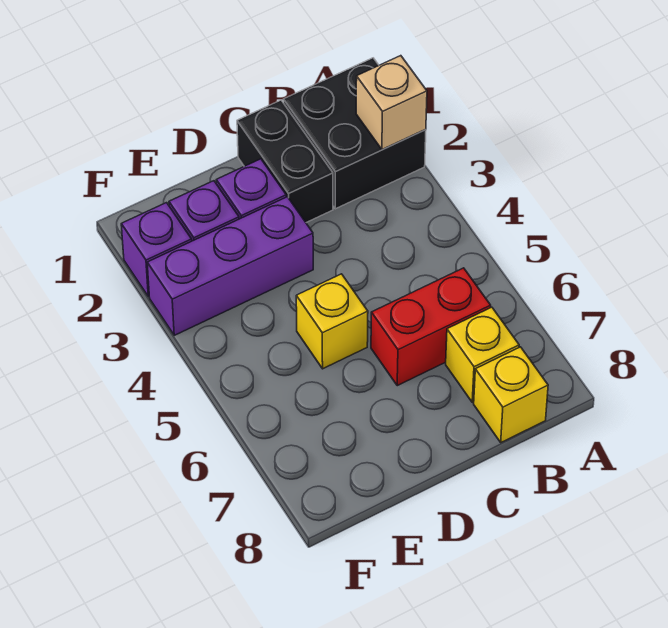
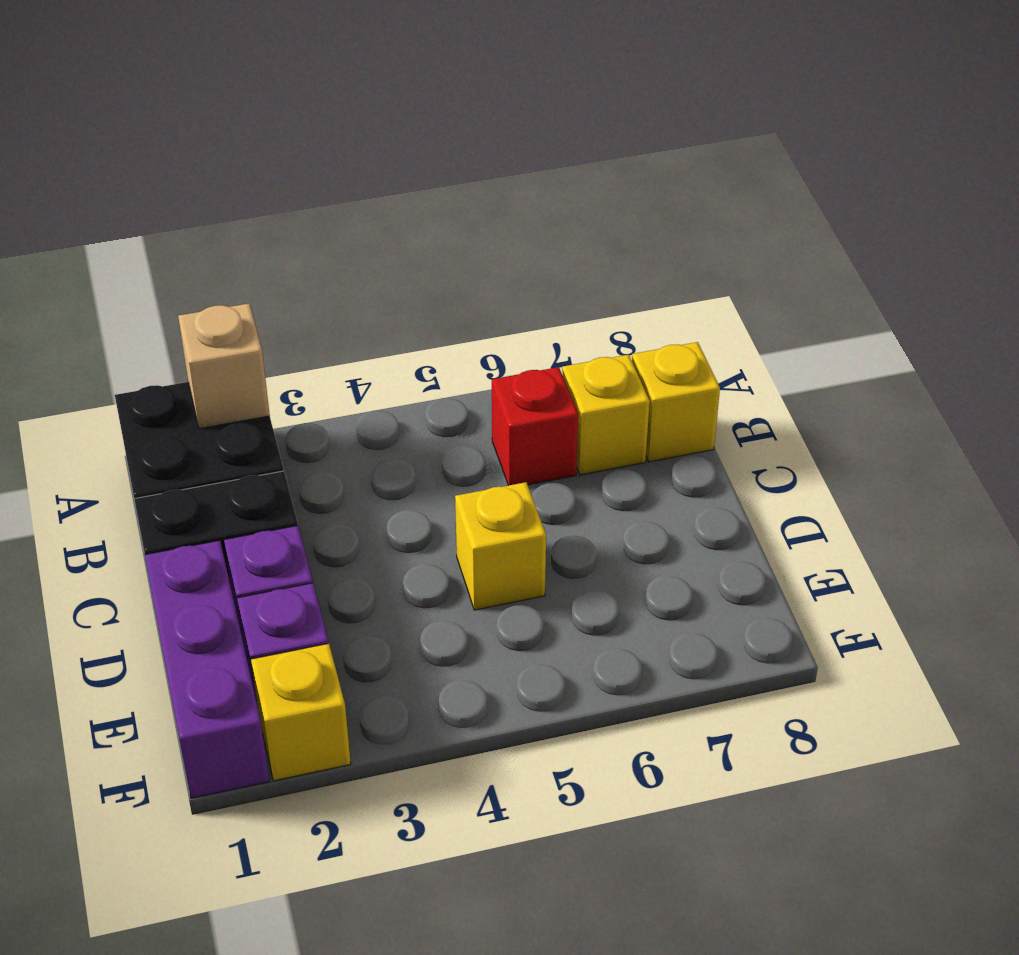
red 1x2 brick [371,268,491,386] -> red 1x1 brick [492,367,578,485]
purple 1x3 brick [147,197,313,335] -> purple 1x3 brick moved to [145,540,269,798]
purple 1x1 brick [121,203,192,297] -> yellow 1x1 brick [251,644,351,781]

